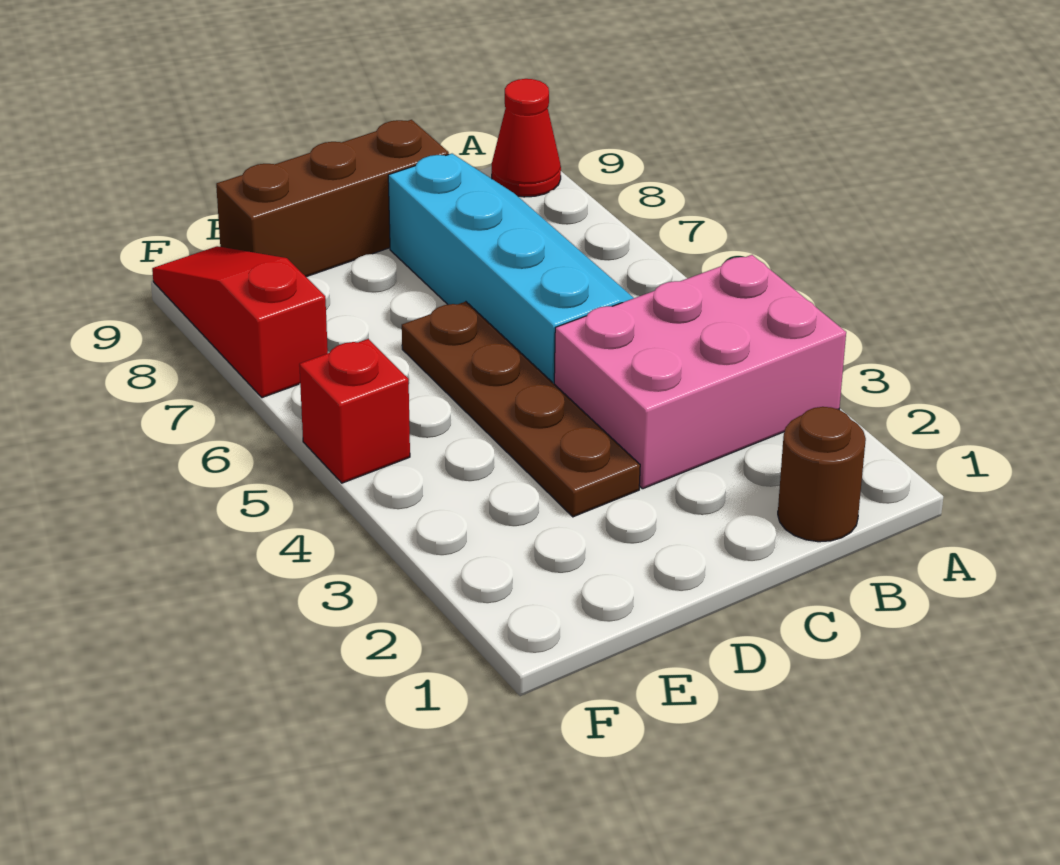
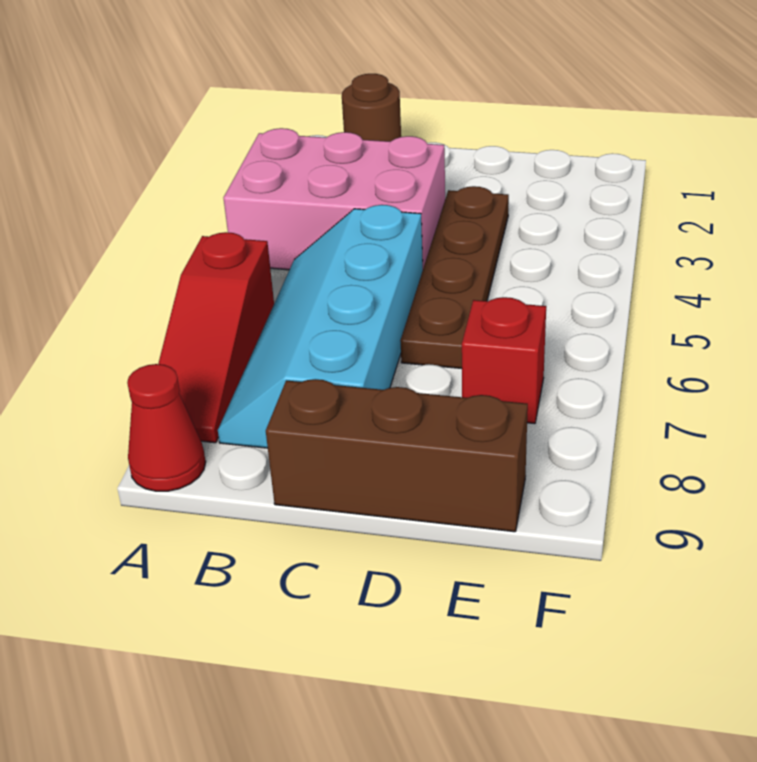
red 1x1 brick [299,339,410,483] -> red 1x1 brick moved to [462,297,546,424]
red 1x3 slope [152,246,328,398] -> red 1x3 slope moved to [158,232,274,443]

